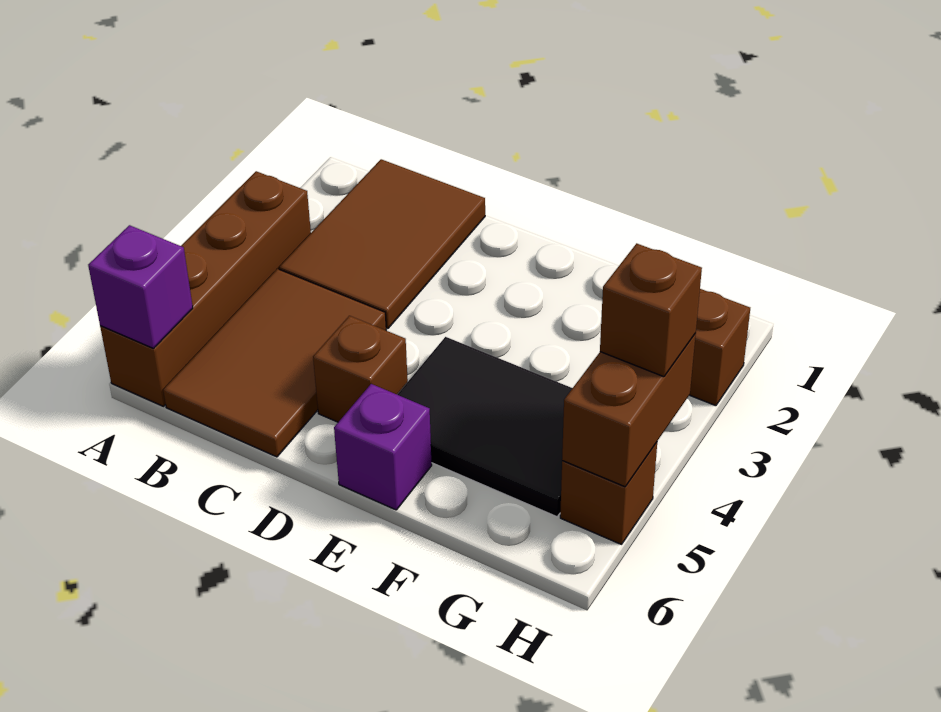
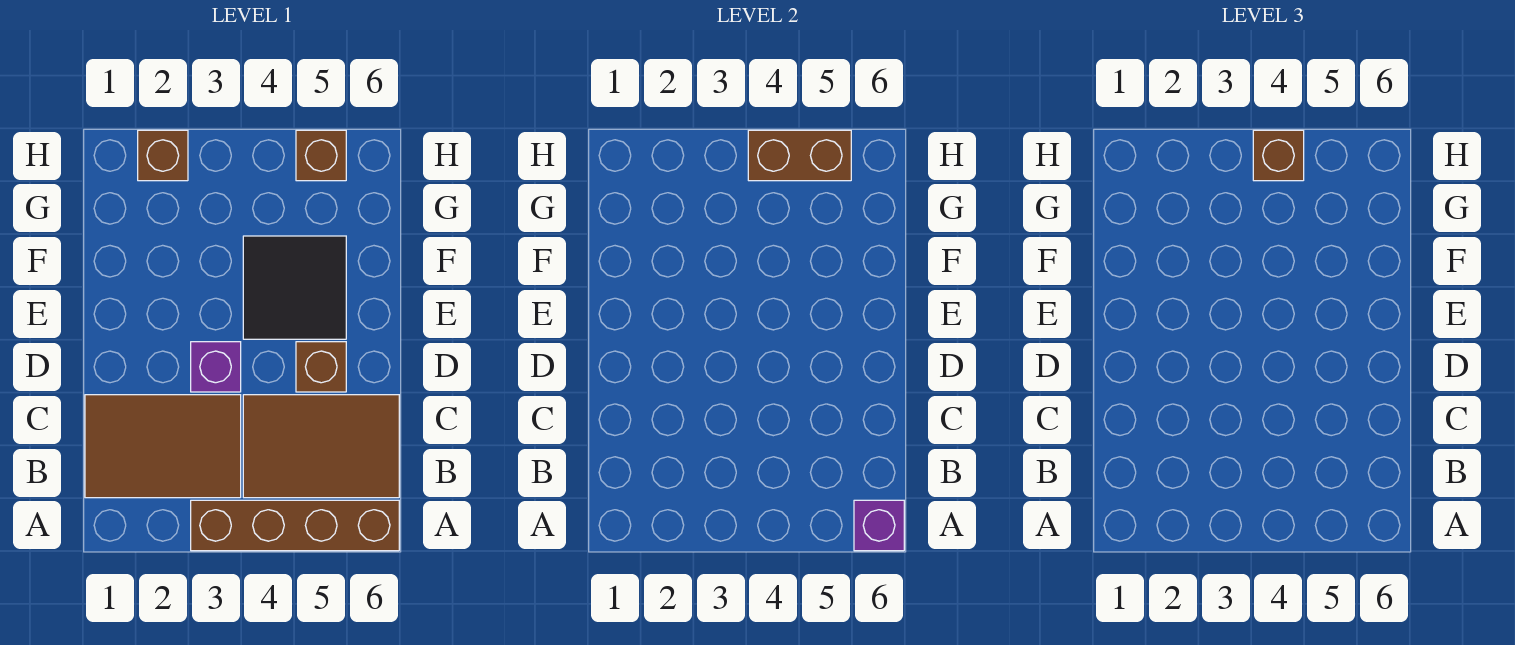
black 2x3 tile [397,337,572,517] -> black 2x2 tile [243,236,346,339]
purple 1x1 brick [334,384,432,510] -> purple 1x1 brick moved to [191,342,241,392]

